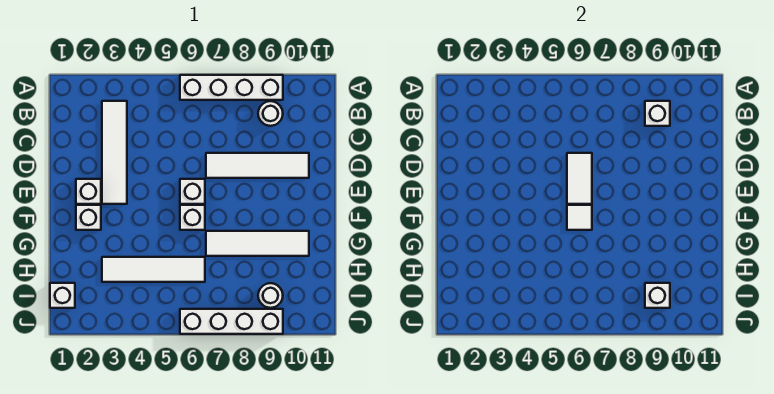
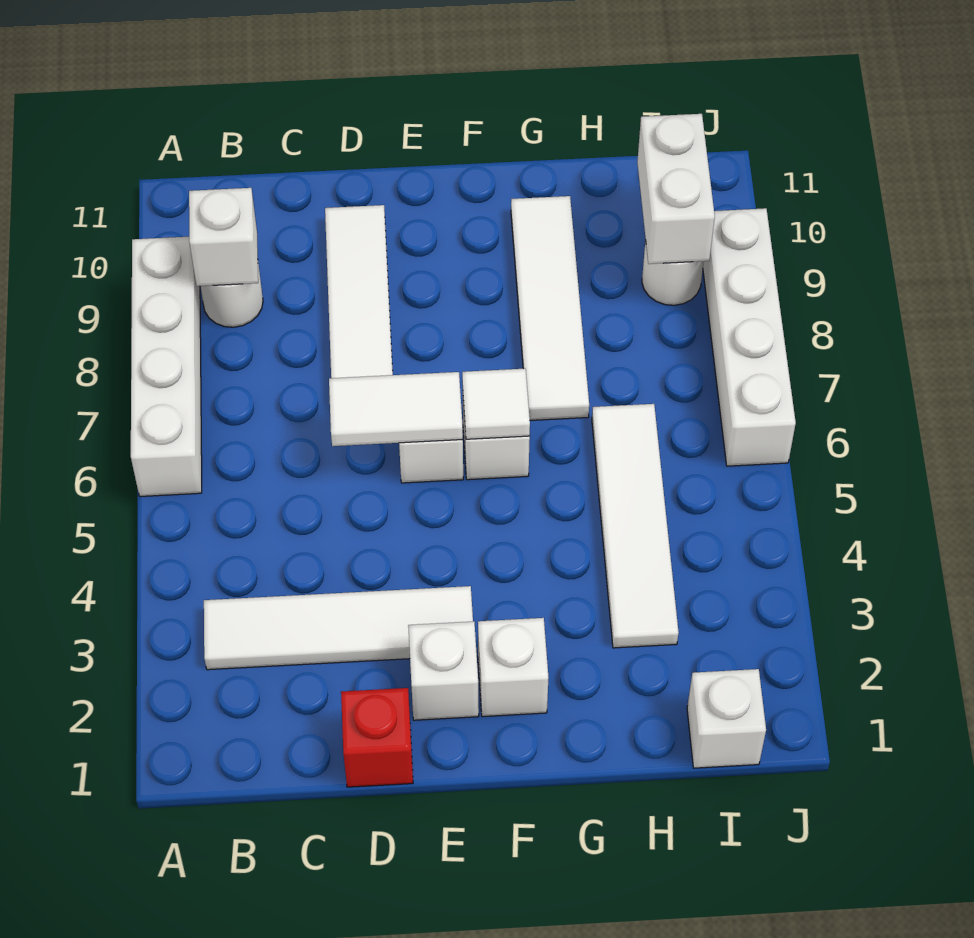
none -> red 1x1 brick [341,688,413,787]
white 1x1 brick [645,283,670,308] -> white 1x2 brick [637,114,715,264]

